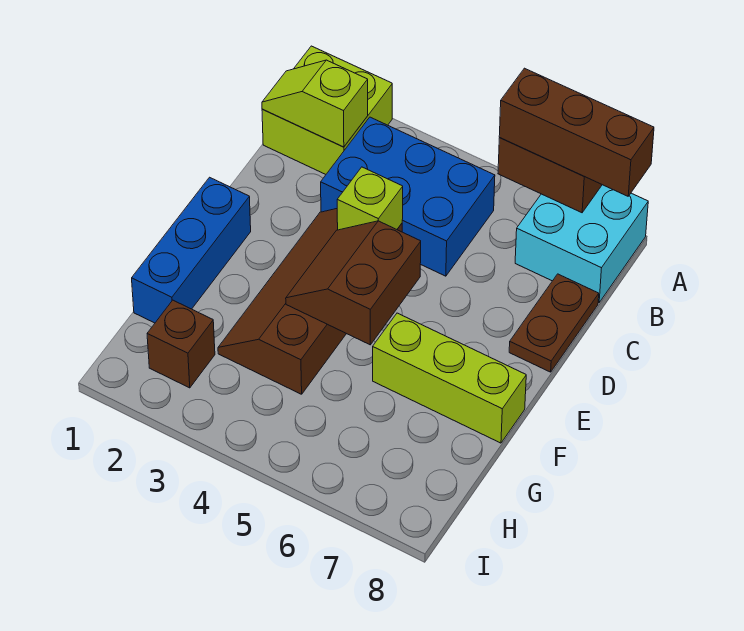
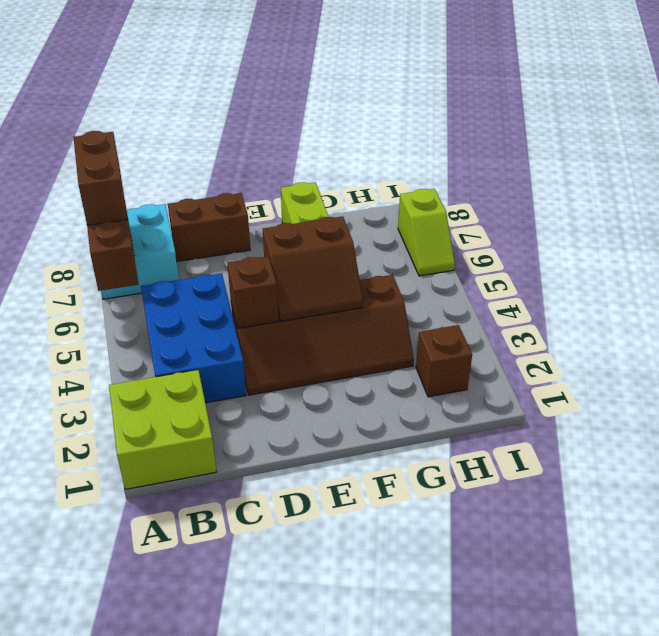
brown 1x3 brick [499,68,654,196] -> brown 1x2 brick [74,131,128,225]
lime 1x2 slope [262,60,368,147] -> lime 1x2 slope moved to [398,189,455,276]
brown 1x2 plate [509,274,599,372] -> brown 1x2 brick [168,193,250,261]
lime 1x1 brick [337,167,403,230] -> brown 1x1 brick [227,256,279,328]
blue 1x3 brick [132,177,251,323] -> none

